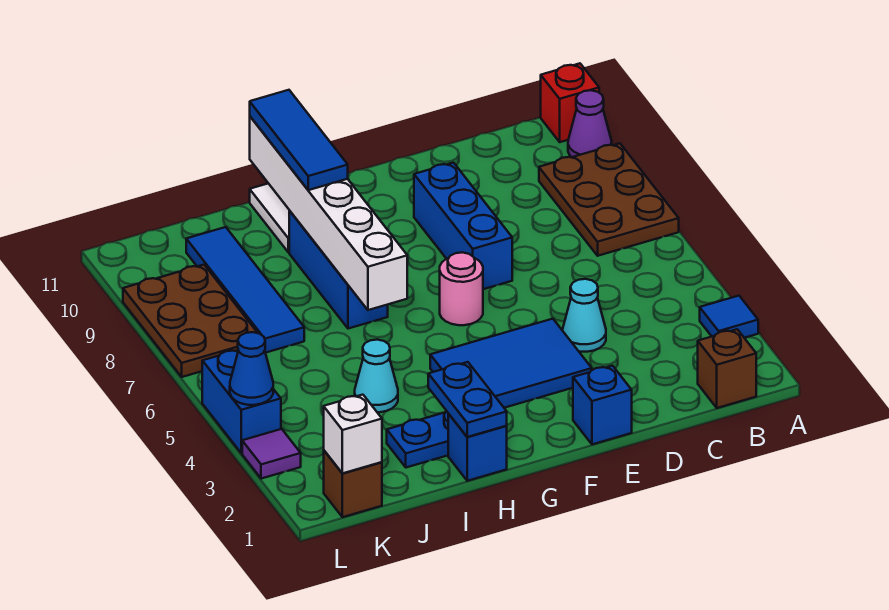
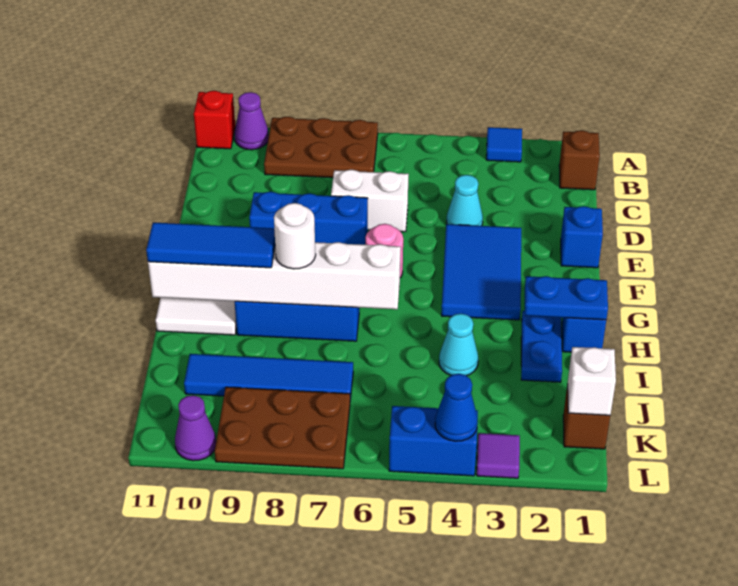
none -> white 1x2 brick [331,170,409,232]
none -> white 1x1 round brick [274,203,316,269]
none -> purple 1x1 cone [175,395,216,461]

